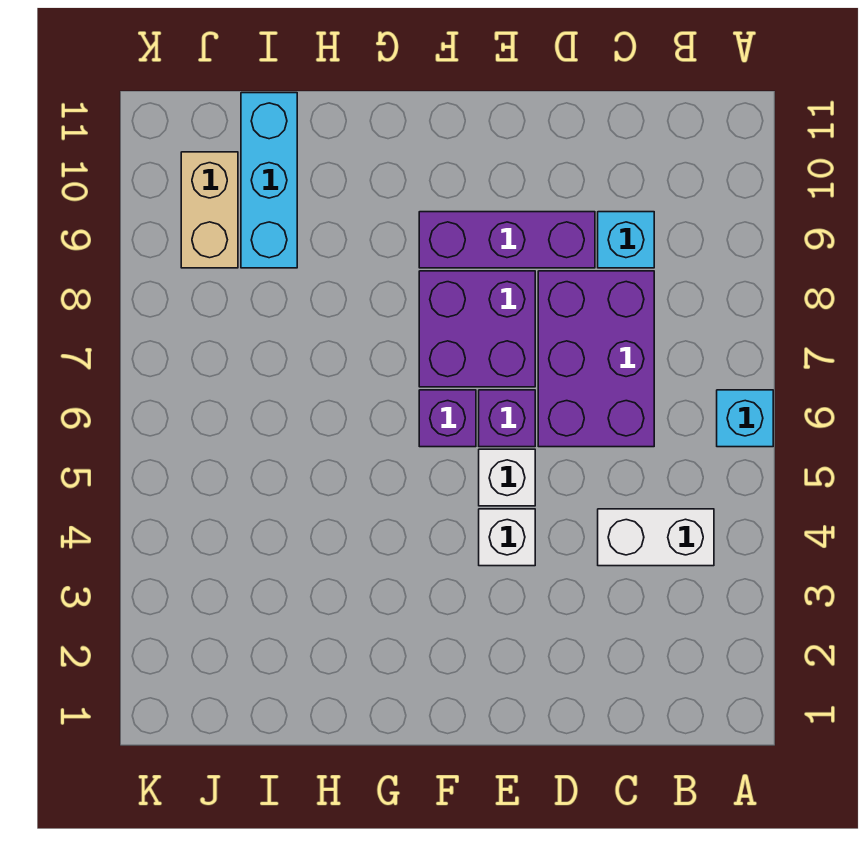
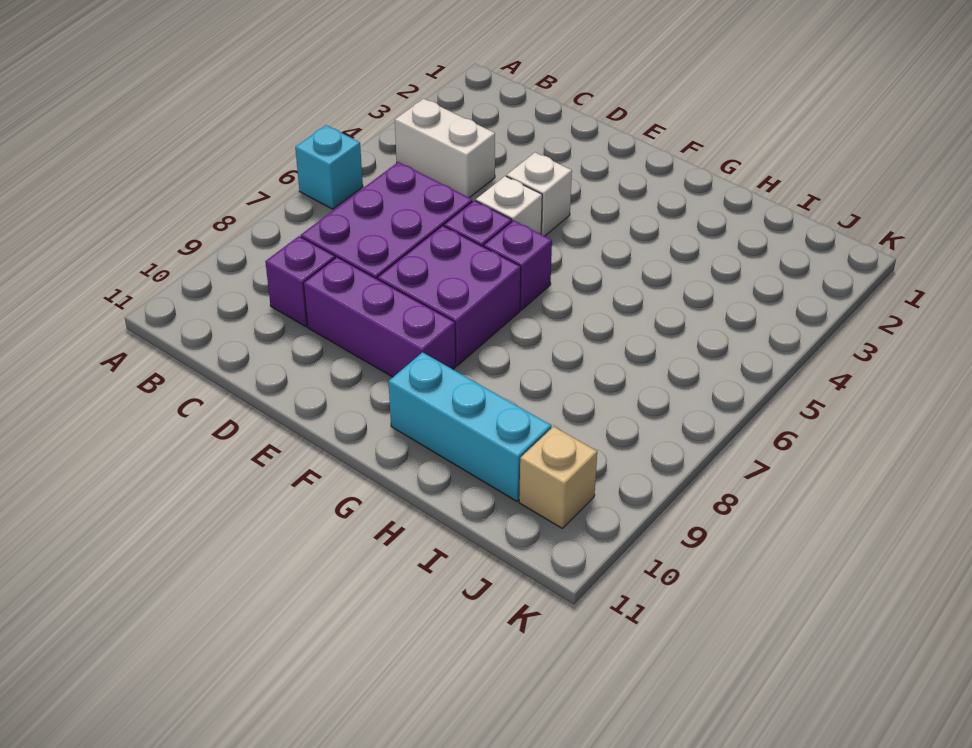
cyan 1x1 brick [598,212,654,268] -> purple 1x1 brick [265,236,335,327]
cyan 1x3 brick [241,93,297,268] -> cyan 1x3 brick turned to [389,352,551,501]
tan 1x2 brick [181,152,238,268] -> tan 1x1 brick [519,427,597,528]

